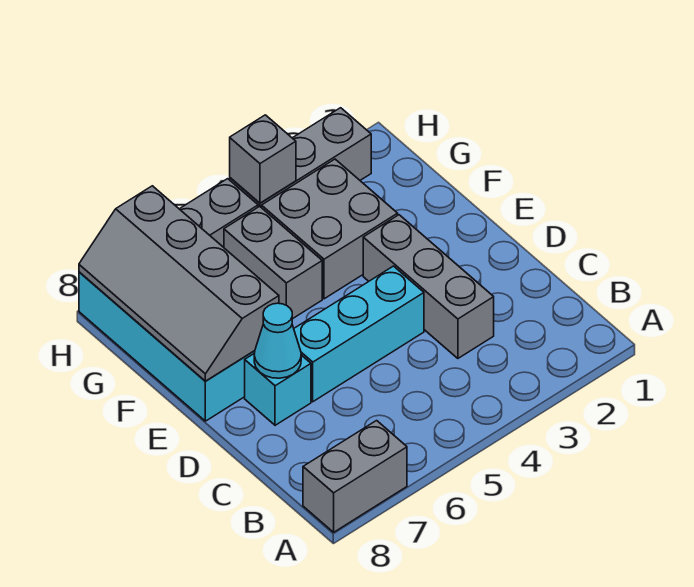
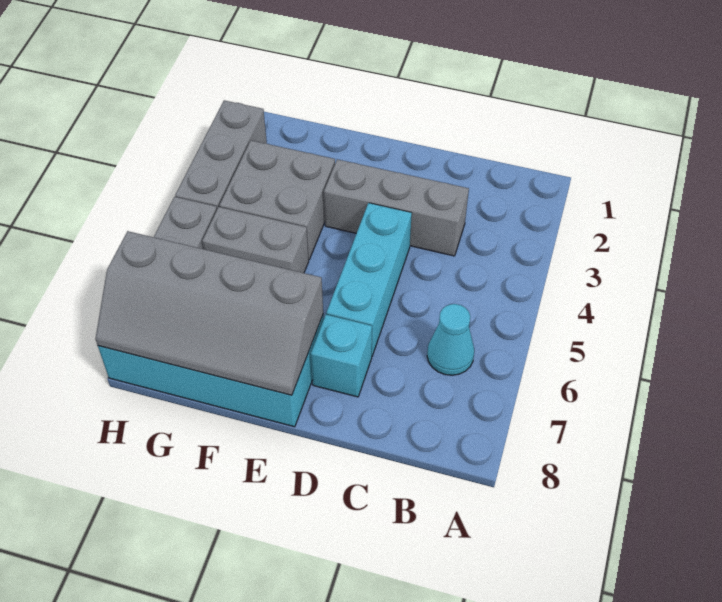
grey 1x2 brick [303,421,407,532] -> none
cyan 1x1 cone [254,303,301,378] -> cyan 1x1 cone moved to [427,304,474,375]
grey 1x1 brick [230,115,296,203] -> none

